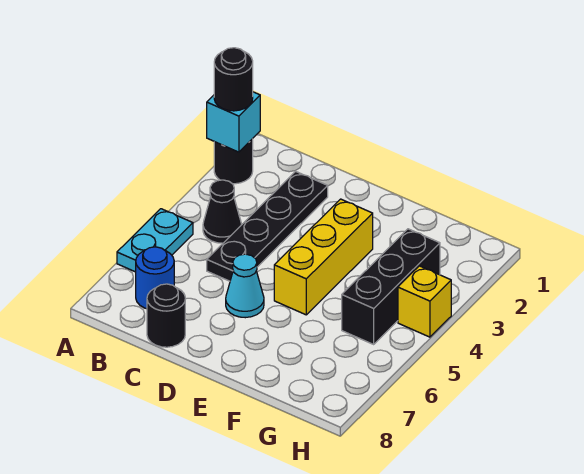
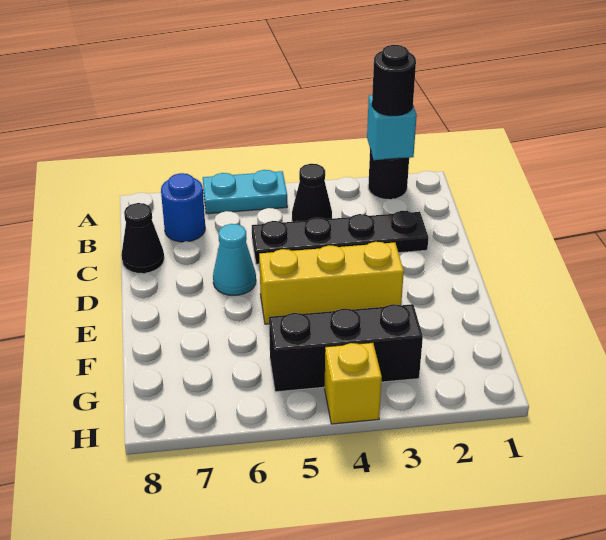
black 1x1 round brick [147,284,185,347] -> black 1x1 cone [121,203,164,273]

